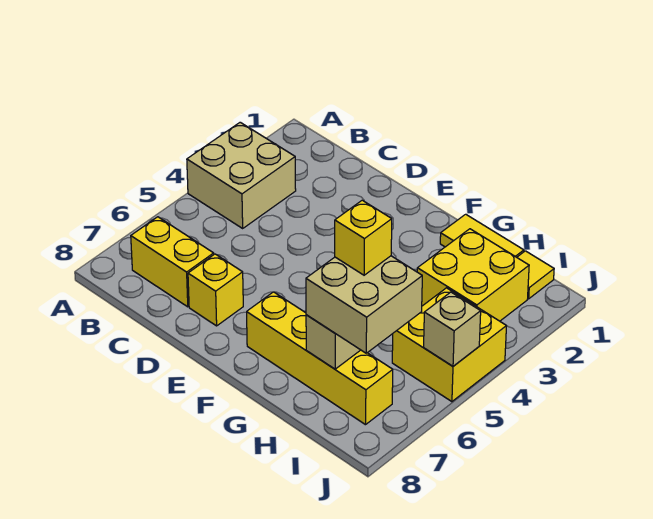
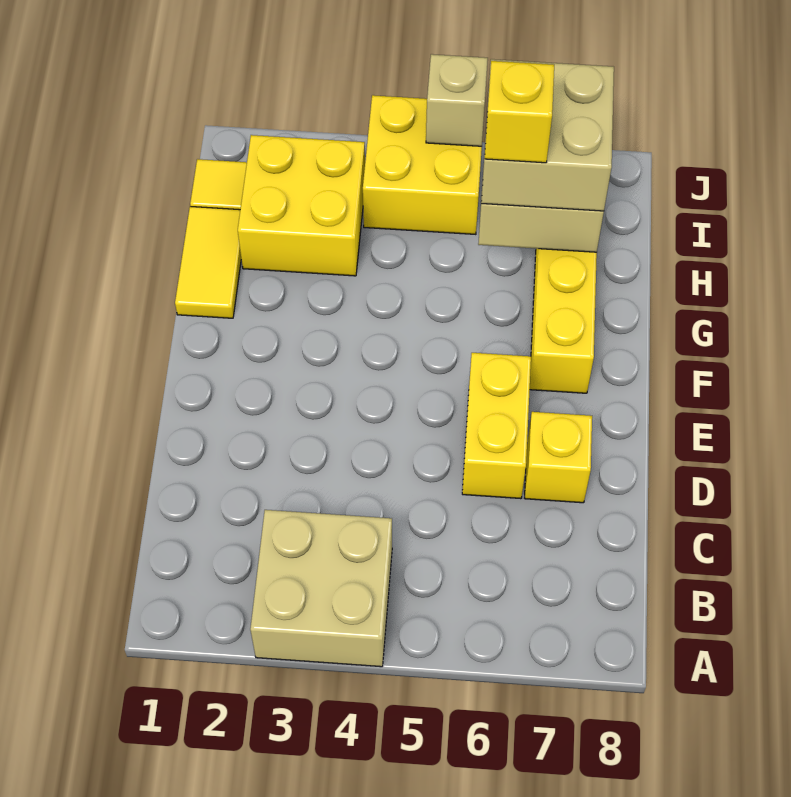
yellow 1x2 brick [131,217,214,307] -> yellow 1x2 brick moved to [462,353,531,499]

